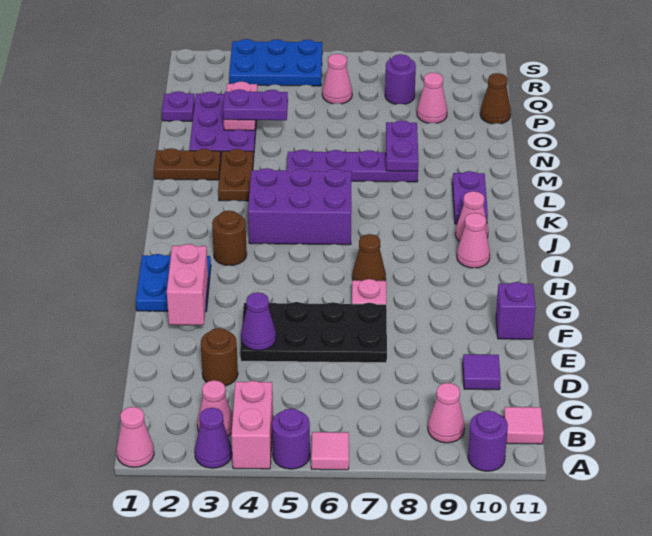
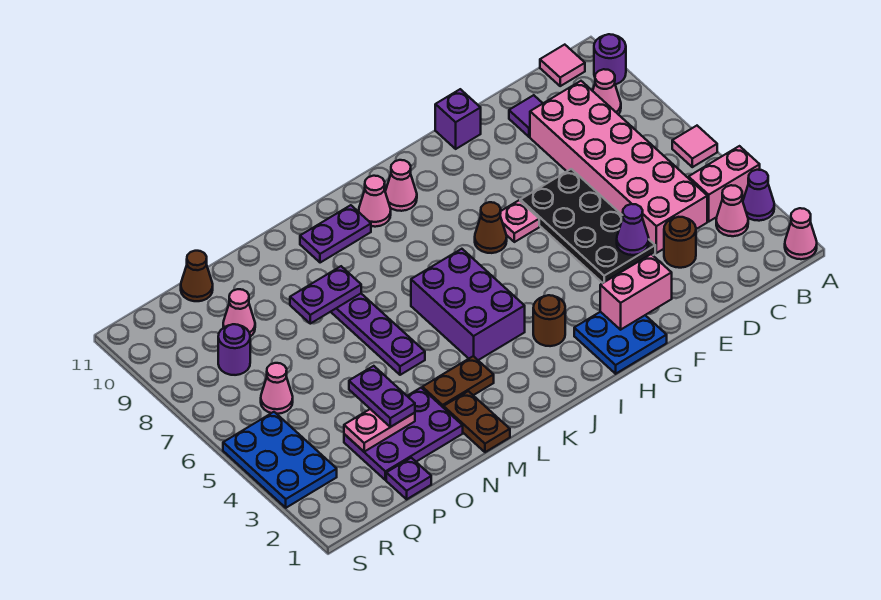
purple 1x1 round brick [272,409,310,469] -> none
none -> pink 2x6 brick [530,81,707,253]

